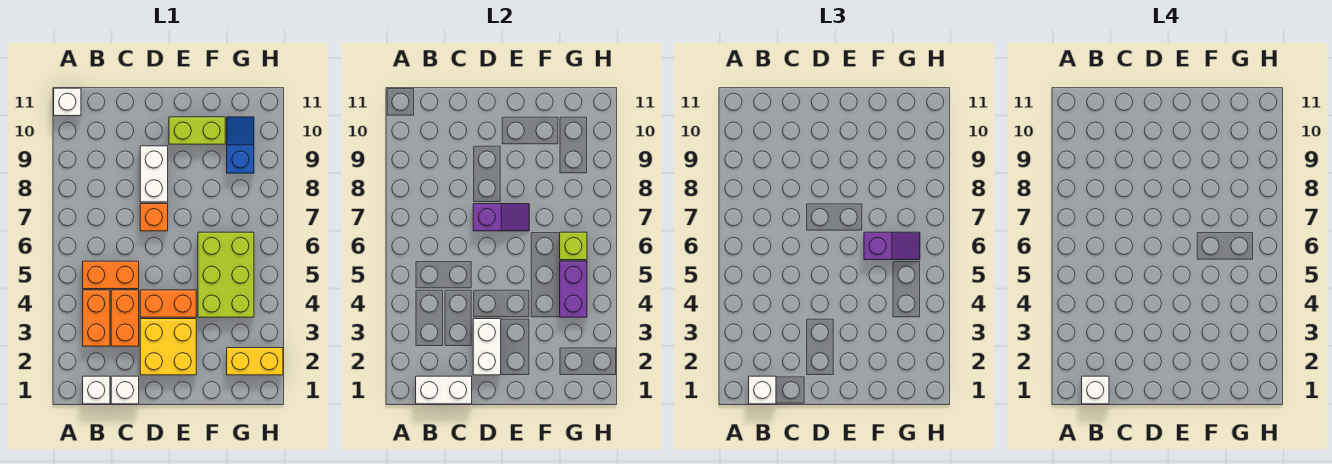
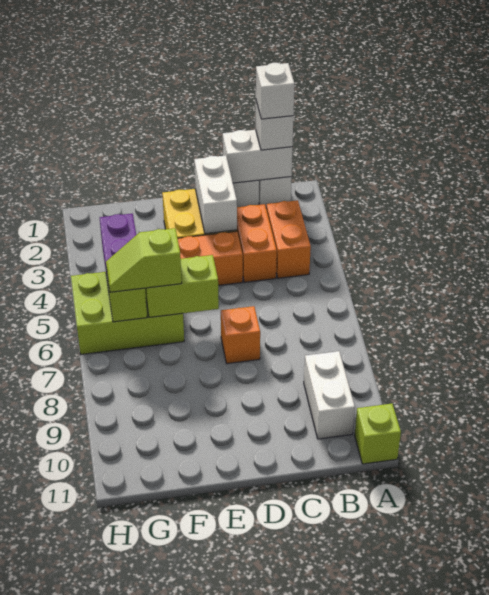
white 1x1 brick [54,88,81,116] -> lime 1x1 brick [355,404,401,464]
orange 1x2 brick [83,261,139,289] -> none
purple 1x2 slope [473,204,529,231] -> none
white 1x2 brick [140,146,168,202] -> white 1x2 brick moved to [304,351,355,439]
lime 1x2 brick [169,117,225,144] -> lime 1x2 brick moved to [145,255,219,317]
lime 2x3 brick [198,232,254,317] -> lime 2x3 brick turned to [71,272,184,354]
purple 1x2 slope [864,232,920,260] -> lime 1x2 slope [106,228,182,292]
yellow 1x2 brick [227,348,283,375] -> none
blue 1x2 slope [227,117,254,173] -> none

